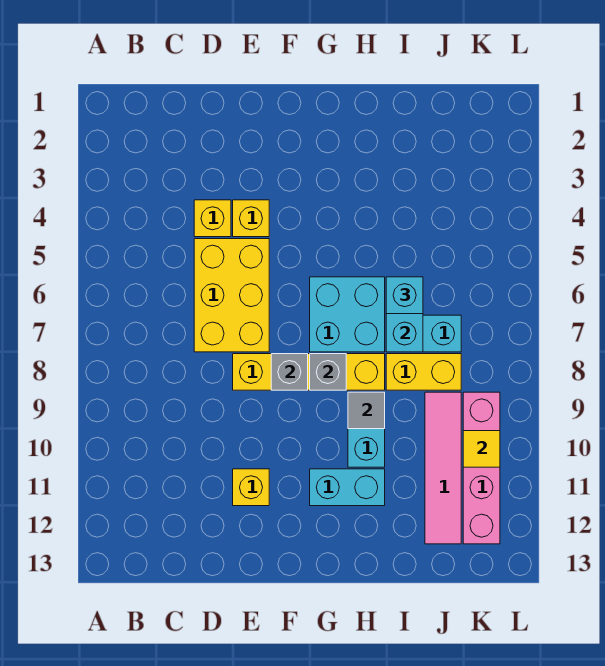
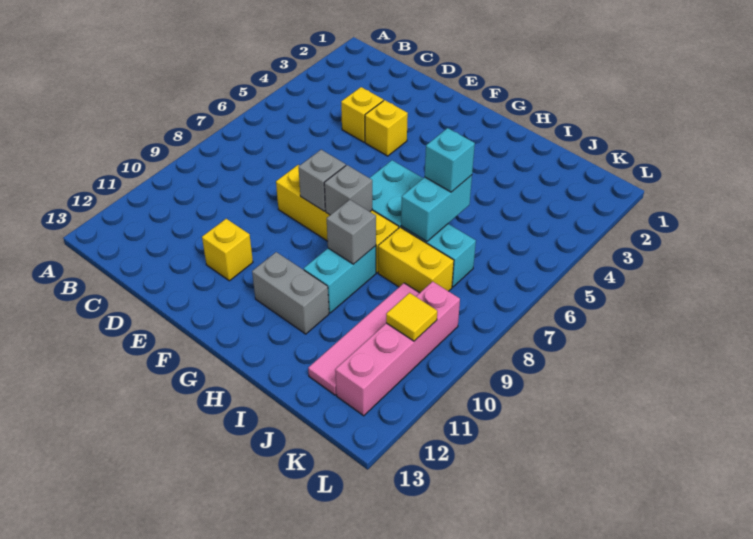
yellow 2x3 brick [194,239,269,352] -> none
cyan 1x2 brick [310,469,385,506] -> grey 1x2 brick [252,252,329,334]
grey 1x1 tile [348,392,385,429] -> grey 1x1 brick [327,200,376,264]

